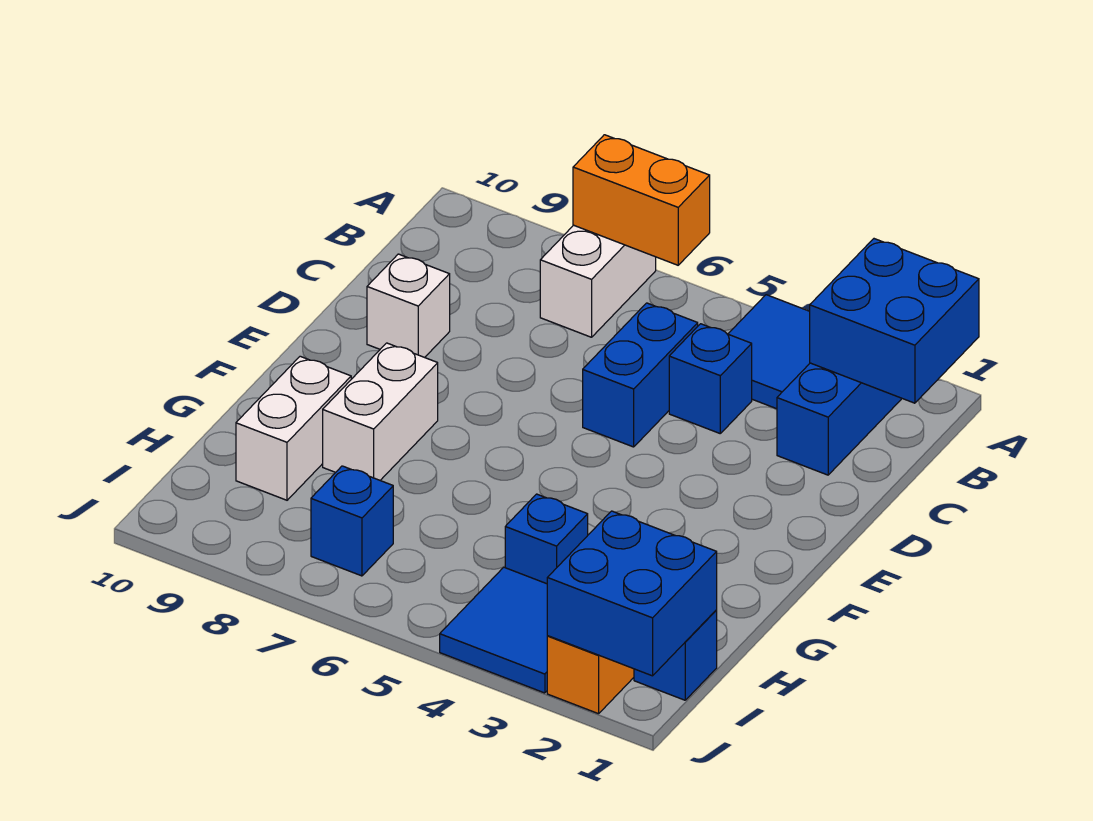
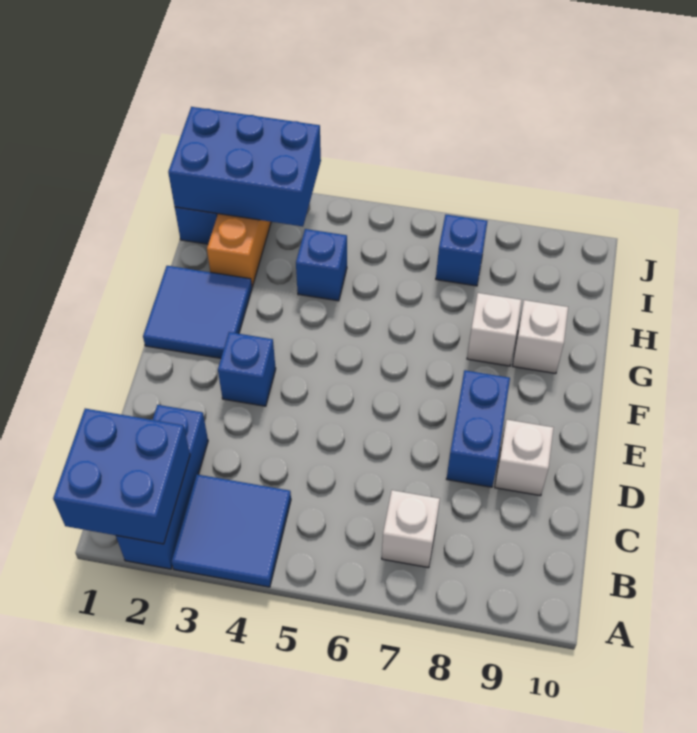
orange 1x2 brick [573,135,710,265] -> none
white 1x2 brick [540,225,656,337] -> white 1x1 brick [382,490,440,568]
blue 1x1 brick [669,324,752,433] -> blue 1x1 brick moved to [218,332,276,406]
blue 1x2 brick [583,303,698,447] -> blue 1x2 brick moved to [447,370,510,487]
white 1x2 brick [323,343,438,480] -> white 1x1 brick [467,293,522,366]
white 1x2 brick [236,356,351,500] -> white 1x1 brick [513,300,568,374]
blue 2x2 brick [547,511,717,676] -> blue 2x3 brick [168,107,321,226]
blue 2x2 tile [440,567,547,693] -> blue 2x2 tile moved to [143,266,252,358]

